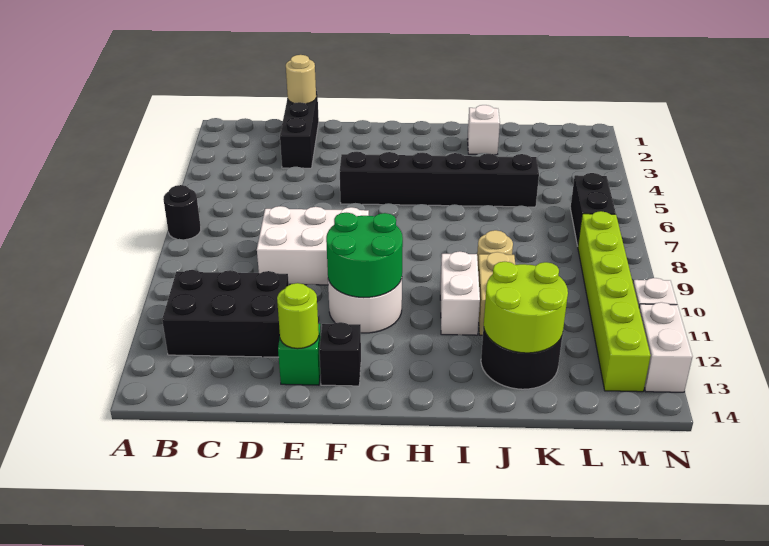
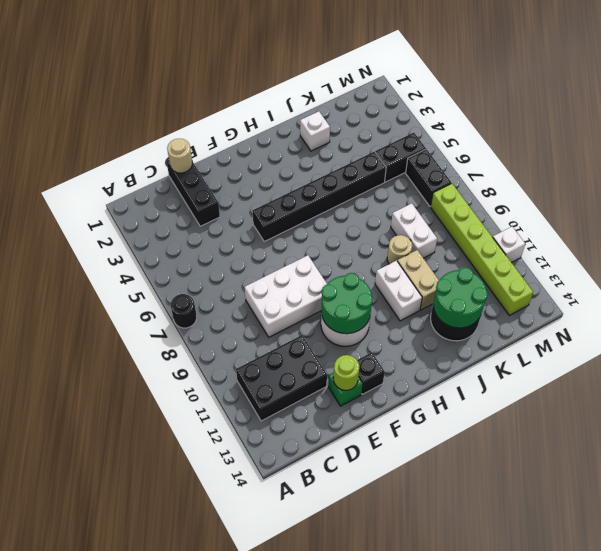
lime 2x2 round brick [484,262,568,353] -> green 2x2 round brick [433,267,488,328]
none -> black 1x2 brick [375,133,426,182]
white 1x2 brick [639,302,693,392] -> white 1x2 brick moved to [391,203,437,258]

